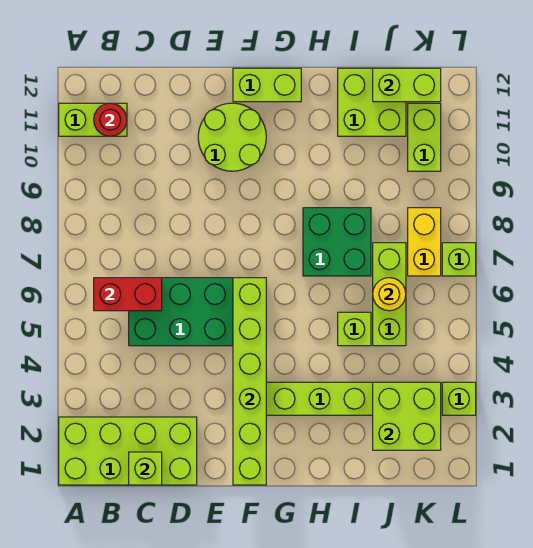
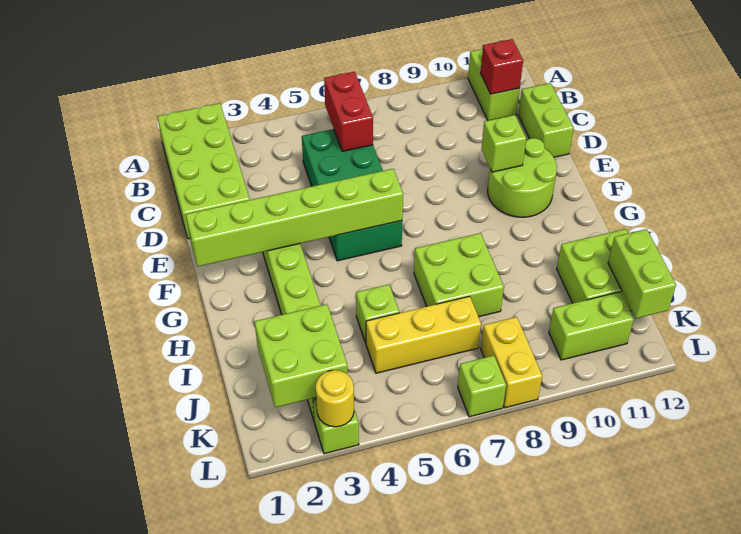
red 1x1 round brick [94,103,127,136] -> red 1x1 brick [481,39,523,94]
lime 1x1 brick [129,452,162,485] -> lime 1x1 brick moved to [481,115,526,172]
lime 1x2 brick [233,68,301,102] -> lime 1x2 brick moved to [518,83,574,157]
green 2x2 brick [303,208,371,276] -> lime 2x2 brick [414,233,504,317]
lime 1x3 brick [373,243,406,346] -> yellow 1x3 brick [366,296,481,373]
yellow 1x1 round brick [373,278,406,311] -> yellow 1x1 round brick moved to [316,370,354,427]
yellow 1x2 brick [408,208,441,276] -> yellow 1x2 brick turned to [481,317,542,408]

